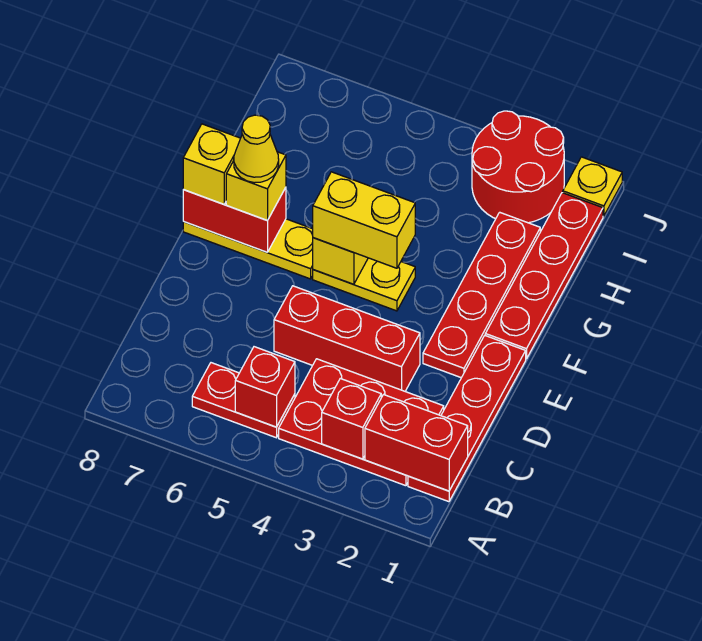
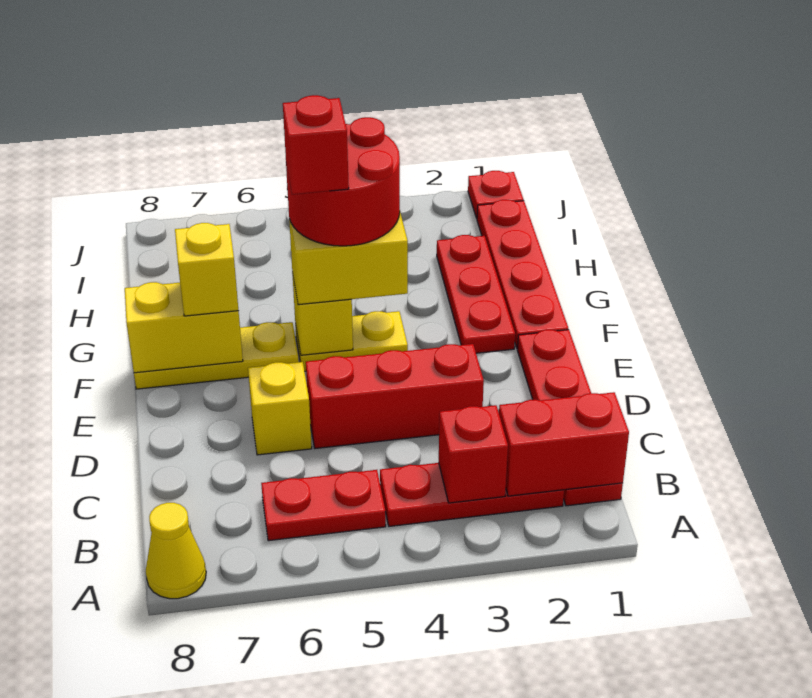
red 2x3 plate [279,359,444,486] -> red 1x3 plate [380,463,564,526]
red 1x1 brick [235,347,295,427] -> red 1x1 brick moved to [283,95,349,194]
red 1x4 plate [423,212,540,378] -> red 1x3 plate [437,235,515,353]
red 1x2 brick [183,187,286,252] -> yellow 1x2 brick [125,282,243,373]
yellow 1x1 cone [234,115,279,183] -> yellow 1x1 cone moved to [146,503,206,599]
yellow 1x1 brick [183,124,241,204] -> yellow 1x1 brick moved to [248,362,312,455]
red 2x2 round brick [472,111,564,223] -> red 2x2 round brick moved to [286,117,400,246]
yellow 1x1 plate [563,157,622,216] -> red 1x1 plate [468,171,524,218]

